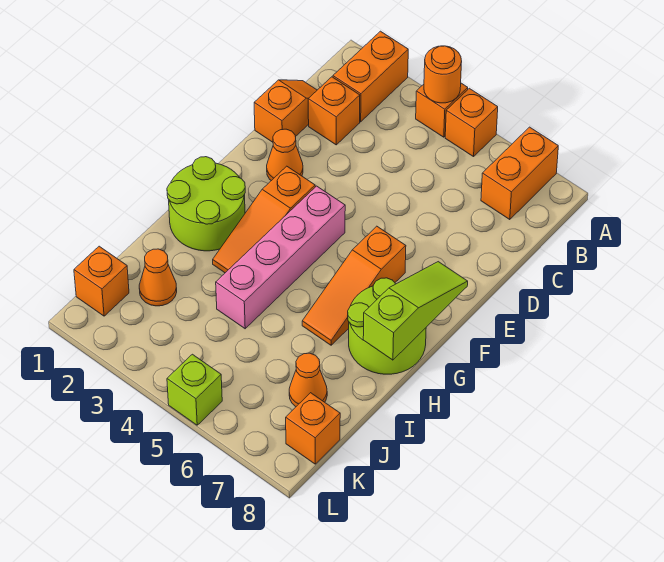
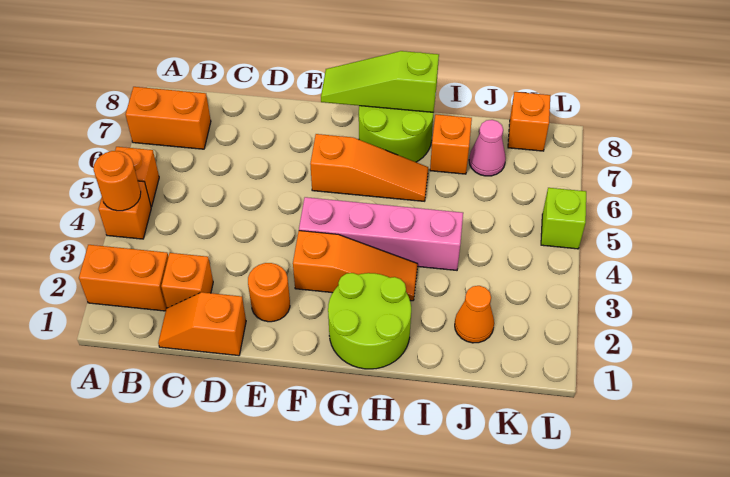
orange 1x1 cone [267,129,303,181] -> orange 1x1 round brick [248,263,290,322]
orange 1x1 cone [289,353,327,407] -> pink 1x1 cone [469,120,506,176]
orange 1x1 brick [74,246,129,316] -> orange 1x1 brick moved to [430,114,472,174]

